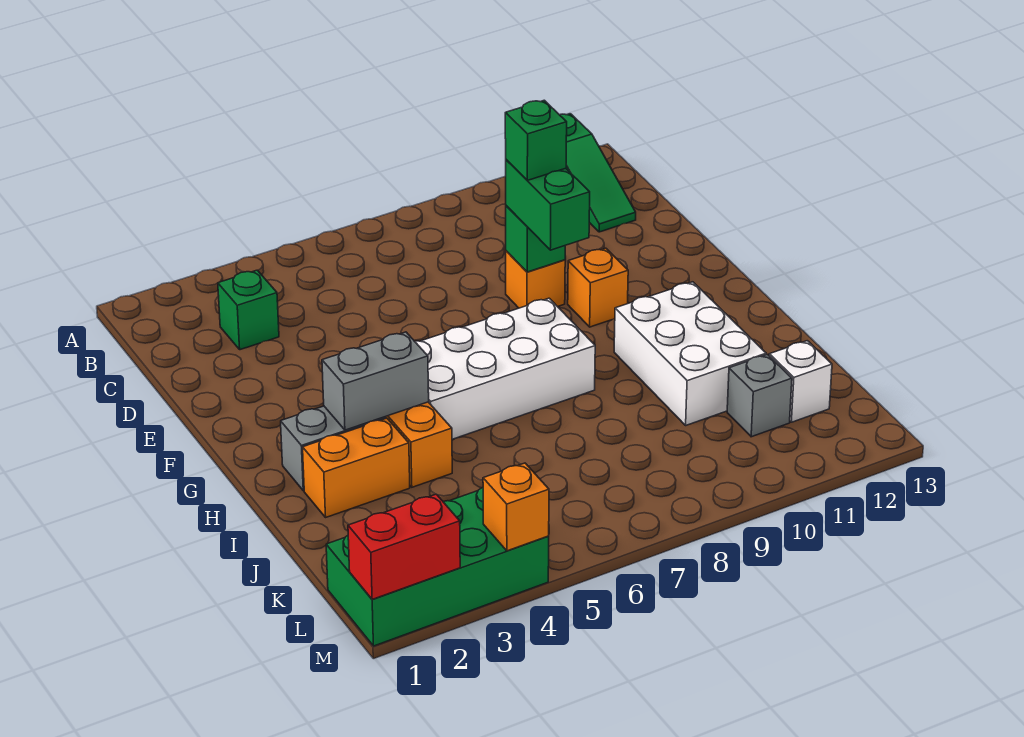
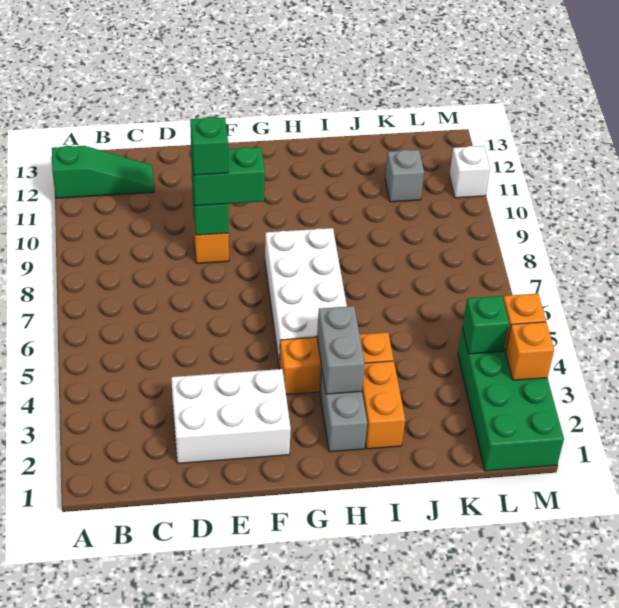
green 1x1 brick [218,270,279,350] -> green 1x1 brick moved to [462,296,509,354]
orange 1x1 brick [568,248,628,327] -> orange 1x1 brick moved to [506,322,554,380]
white 2x3 brick [614,282,766,425] -> white 2x3 brick moved to [171,369,291,463]
white 1x1 brick [769,341,832,422] -> white 1x1 brick moved to [449,146,490,198]
red 1x2 brick [348,494,460,599] -> none

